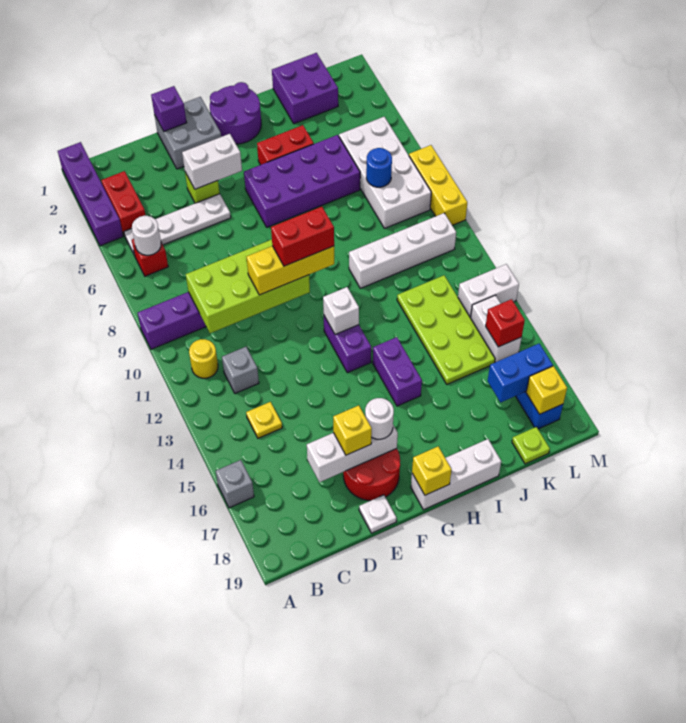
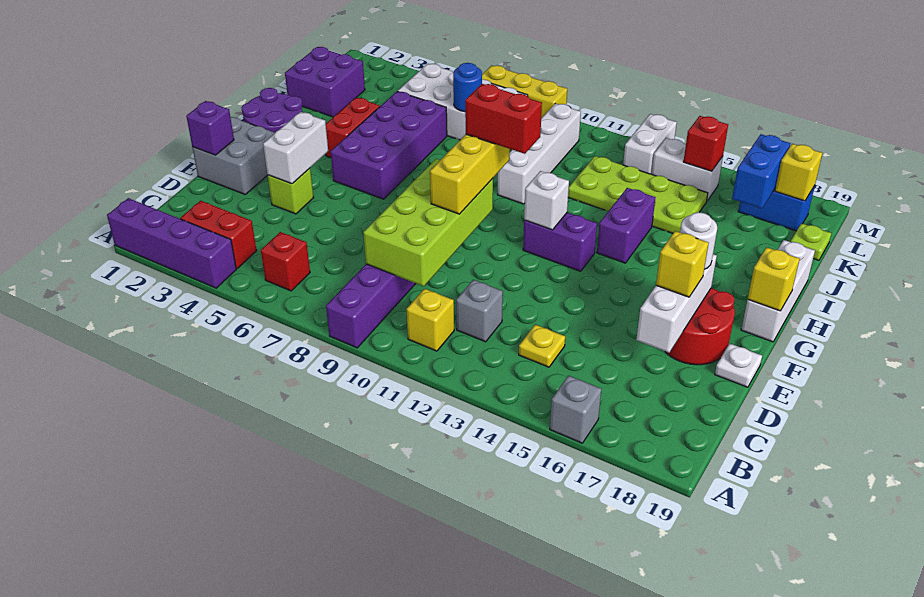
white 1x4 plate [124,194,231,256] -> none
white 1x1 round brick [132,216,161,255] -> none
yellow 1x1 round brick [189,339,218,378] -> yellow 1x1 brick [406,289,454,351]
red 1x2 brick [271,207,334,266] -> red 1x2 brick turned to [465,84,542,154]
purple 1x2 brick [373,337,422,406] -> purple 1x2 brick turned to [597,188,656,263]

